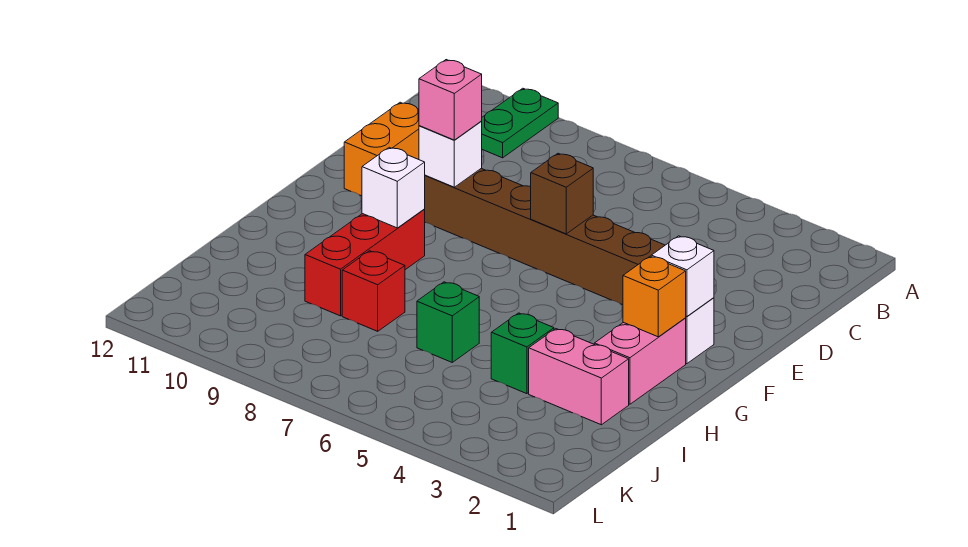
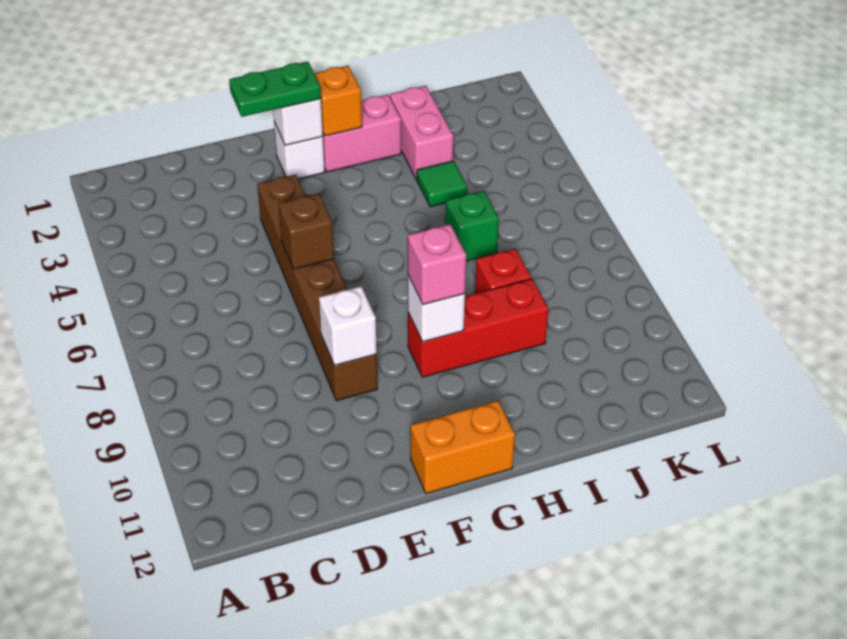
green 1x2 plate [481,88,558,158] -> green 1x2 plate moved to [229,62,321,117]
orange 1x2 brick [344,102,419,196] -> orange 1x2 brick moved to [411,401,515,494]
pink 1x1 brick [419,60,482,140] -> pink 1x1 brick moved to [408,224,466,304]
green 1x1 brick [491,313,554,394] -> green 1x1 tile [417,161,467,207]

